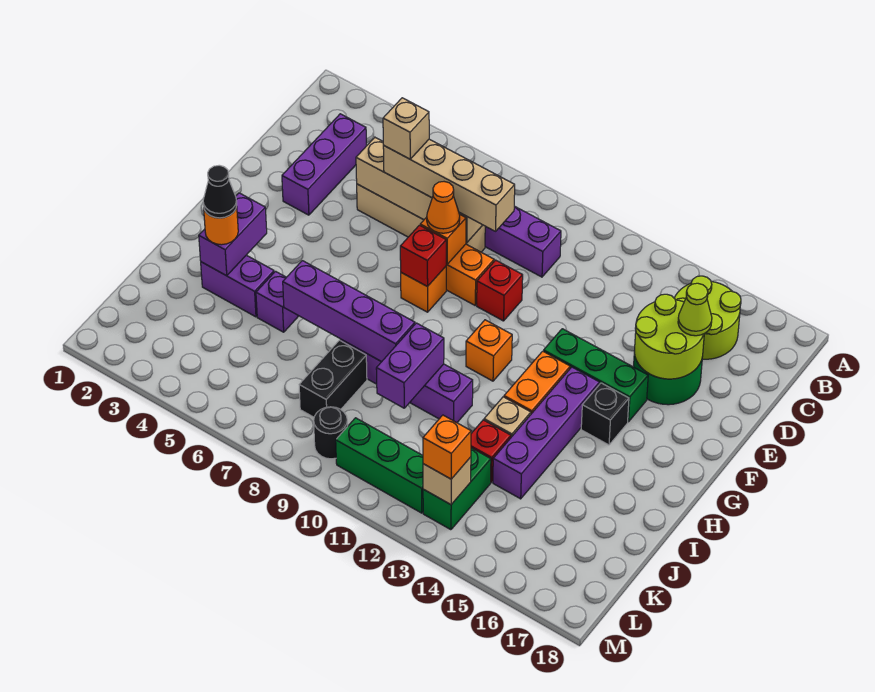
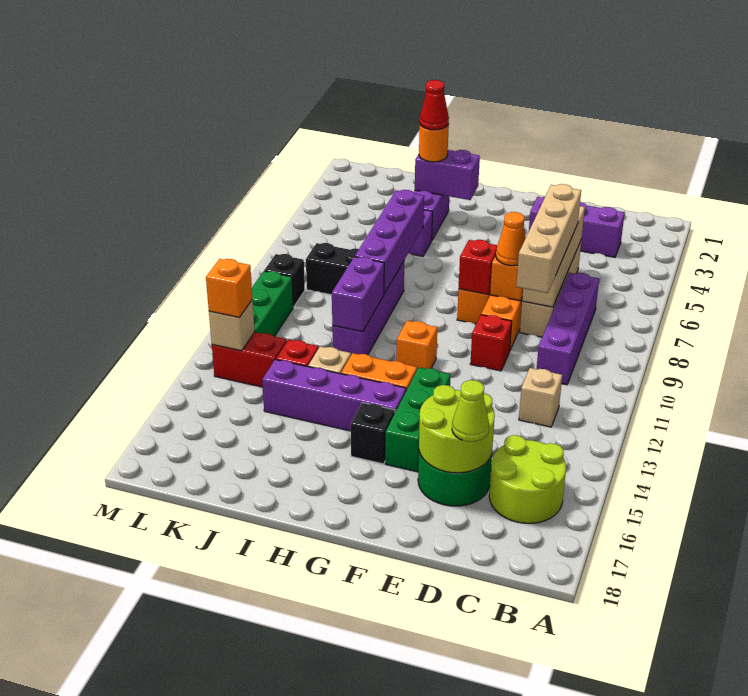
tan 1x1 brick [383,98,429,159] -> tan 1x1 brick moved to [519,368,562,427]
black 1x1 cone [203,165,237,218] -> red 1x1 cone [420,80,449,130]
purple 1x2 brick [376,323,444,408] -> purple 1x2 brick turned to [332,257,384,332]
green 1x2 brick [423,448,491,530] -> red 1x2 brick [212,332,286,387]
black 1x1 round brick [314,407,348,459] -> black 1x1 brick [264,254,305,307]

